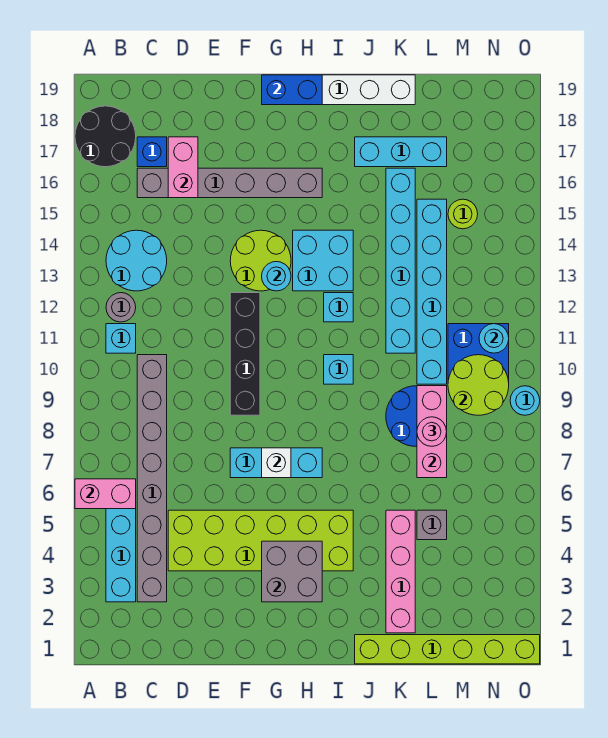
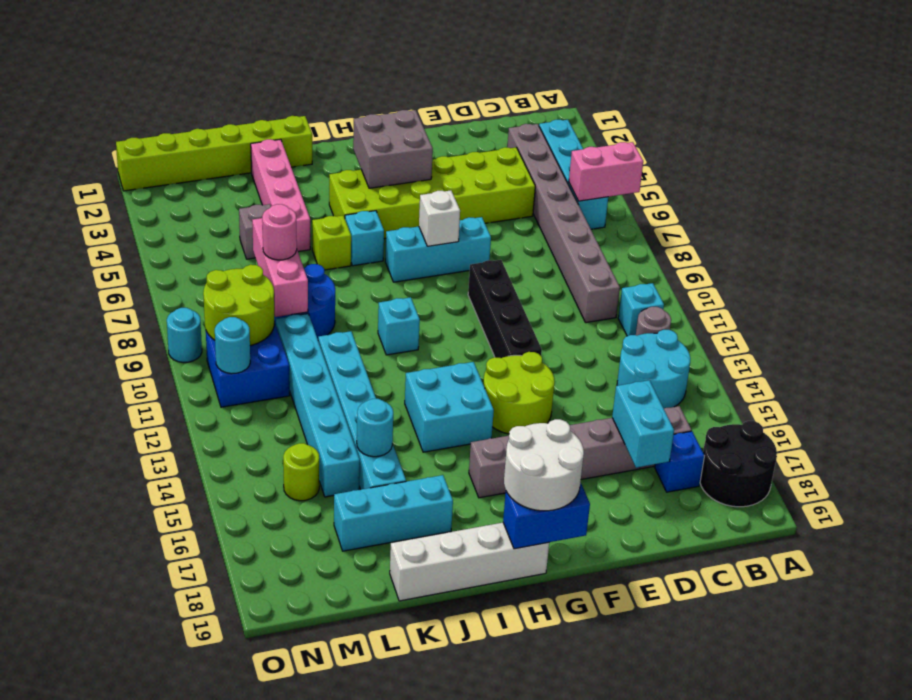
pink 1x2 brick [168,137,198,198] -> cyan 1x2 brick [612,380,674,468]
cyan 1x1 round brick [262,262,291,291] -> cyan 1x1 round brick moved to [357,399,393,457]
none -> white 2x2 round brick [504,419,584,511]
cyan 1x1 brick [324,293,353,322] -> cyan 1x1 brick moved to [345,211,384,266]
none -> lime 1x1 brick [312,216,351,270]

